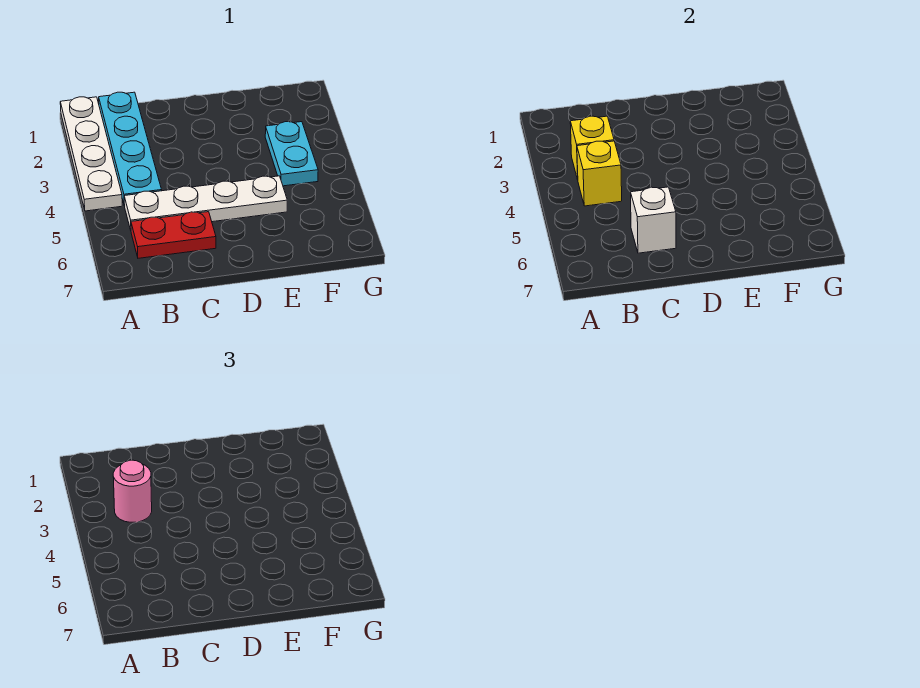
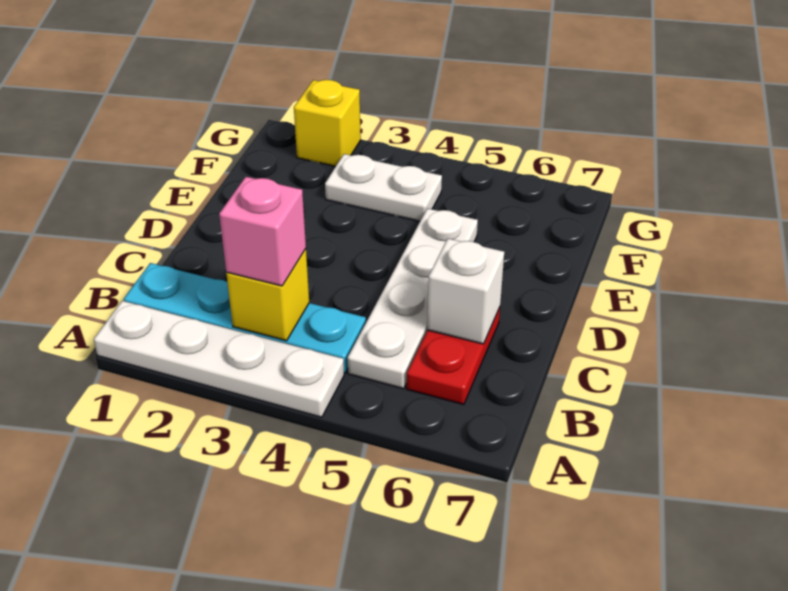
pink 1x1 round brick [113,460,152,522] -> pink 1x1 brick [219,177,306,286]
yellow 1x1 brick [577,141,622,206] -> yellow 1x1 brick moved to [294,80,361,167]
cyan 1x2 plate [265,122,318,186] -> white 1x2 plate [325,154,442,221]

